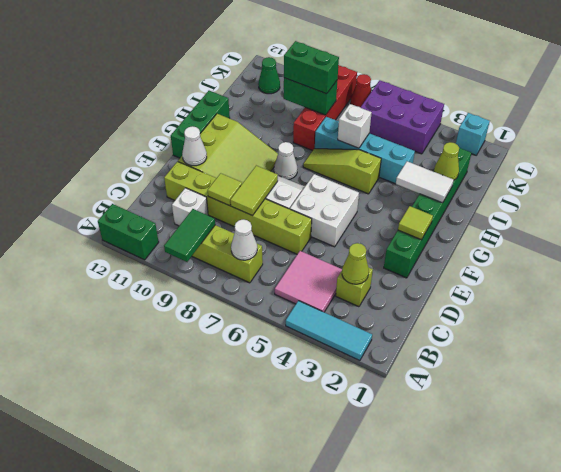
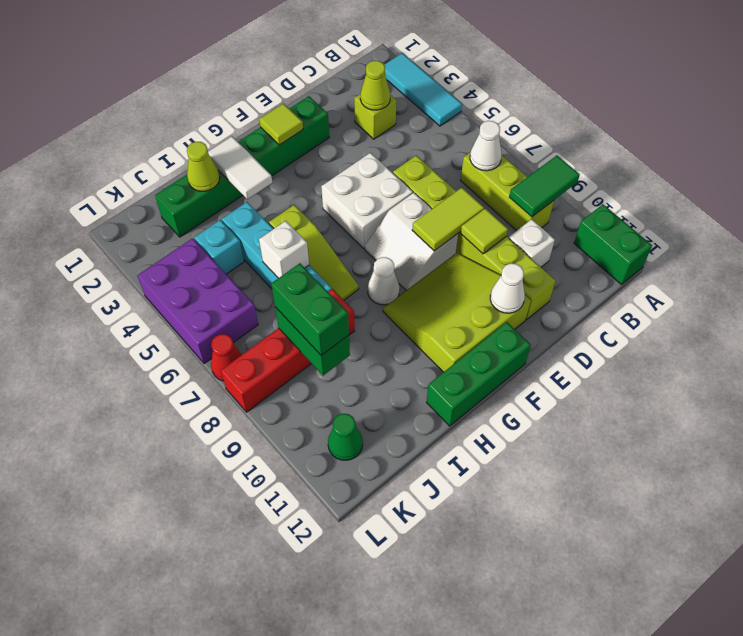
pink 2x2 tile [275,251,342,312] -> none
cyan 1x1 brick [456,113,490,155] -> cyan 1x1 brick moved to [194,220,244,274]

